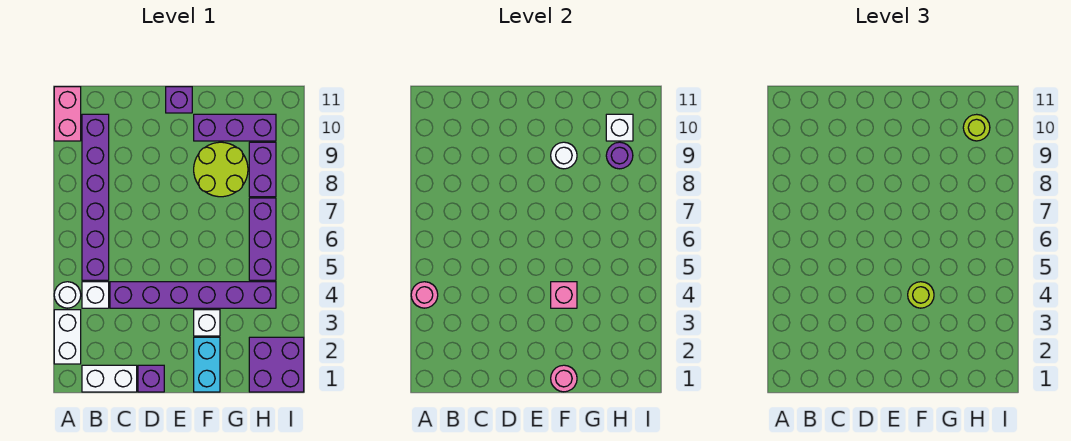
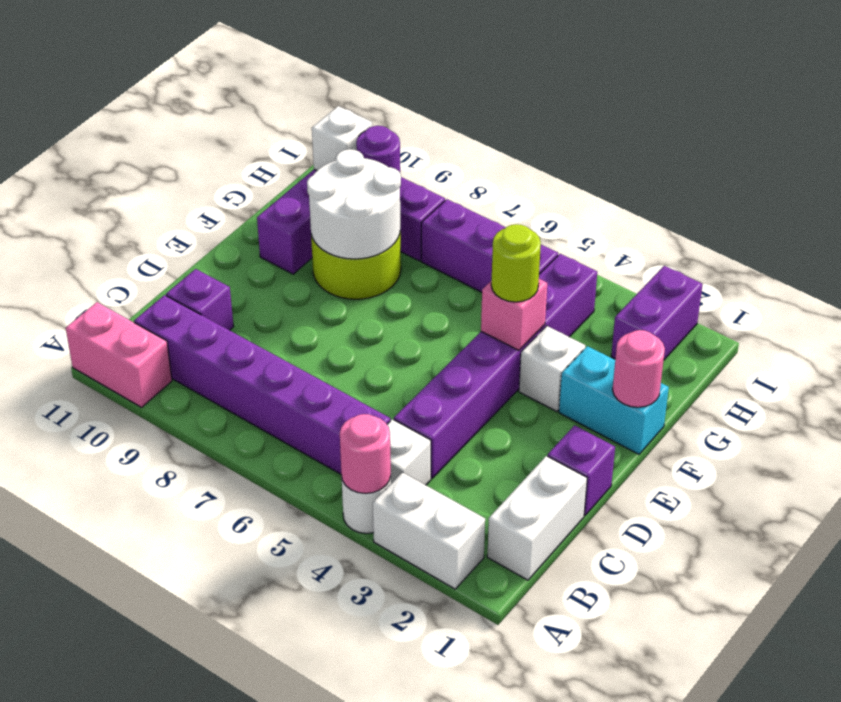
purple 1x1 brick [166,87,192,113] -> purple 1x1 brick moved to [166,269,234,330]
white 1x1 round brick [551,142,577,169] -> white 2x2 round brick [307,149,401,259]
purple 2x2 brick [249,337,304,392] -> purple 1x2 brick [611,266,703,360]
lime 1x1 round brick [963,114,990,141] -> none

